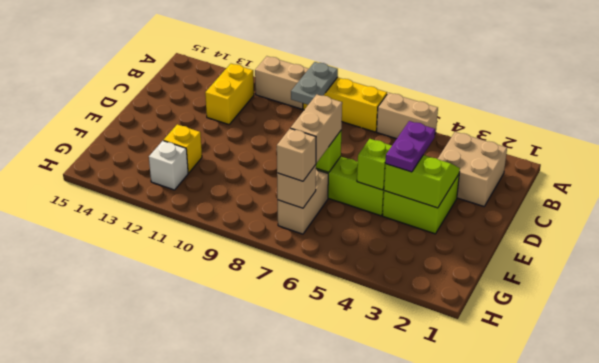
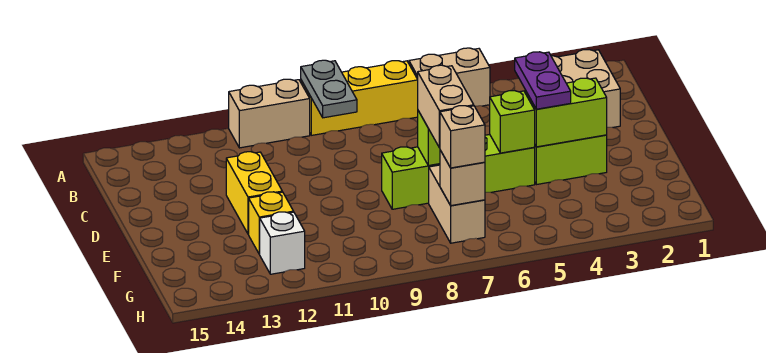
yellow 1x2 brick [205,64,254,124] -> yellow 1x2 brick moved to [226,152,282,234]

